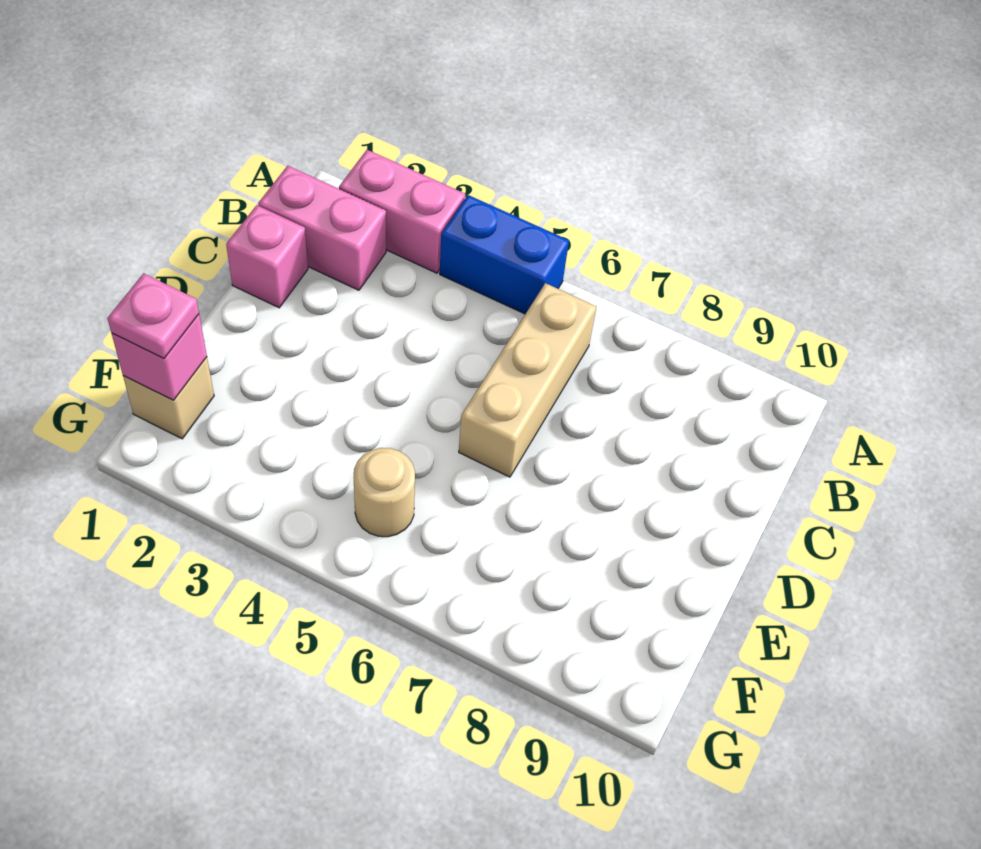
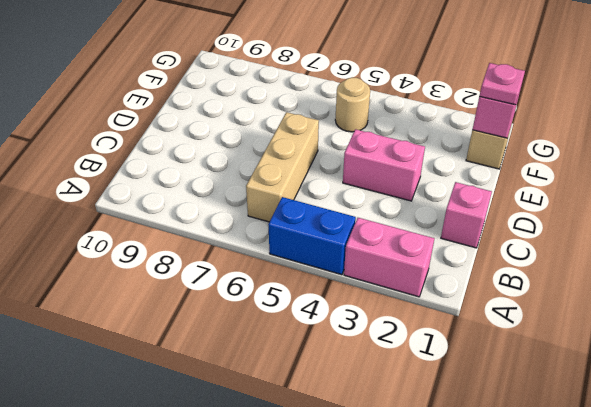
pink 1x2 brick [258,166,386,290] -> pink 1x2 brick moved to [343,129,425,201]

